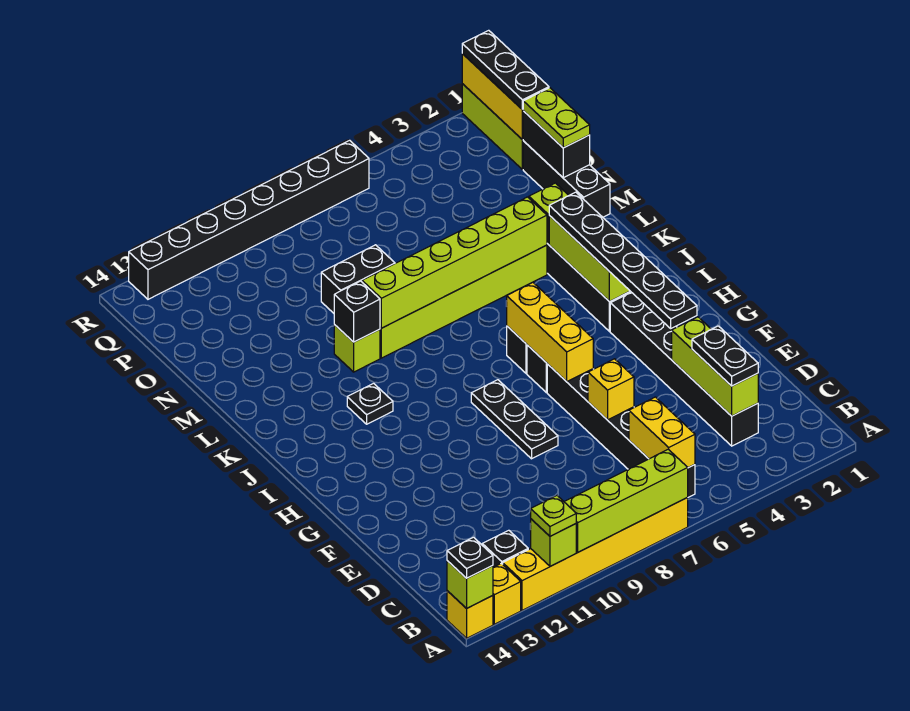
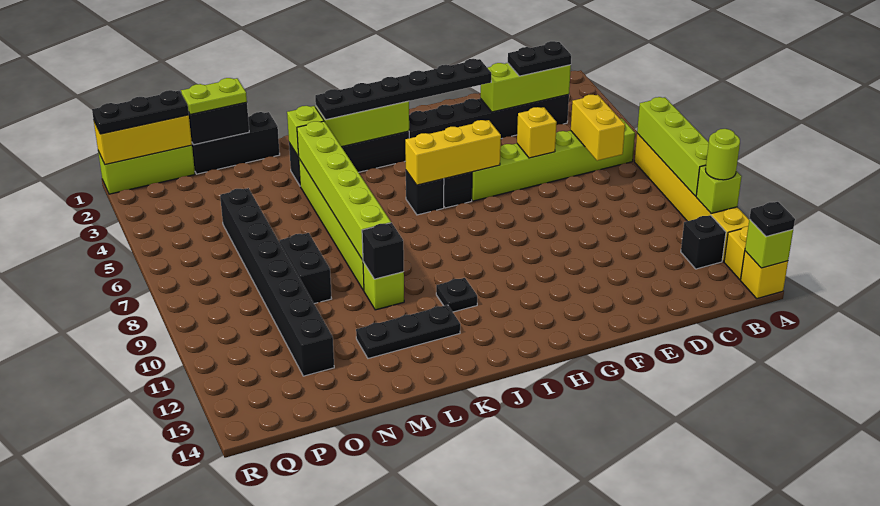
lime 1x1 plate [531,495,576,536] -> lime 1x1 round brick [706,129,740,180]
black 1x6 brick [547,364,695,497] -> lime 1x6 brick [472,118,635,201]
yellow 1x2 brick [629,397,695,468] -> yellow 1x2 brick turned to [571,95,625,161]
black 1x3 plate [471,380,558,459] -> black 1x3 plate moved to [356,305,460,358]
black 1x8 brick [129,140,369,299] -> black 1x8 brick moved to [220,188,334,376]

